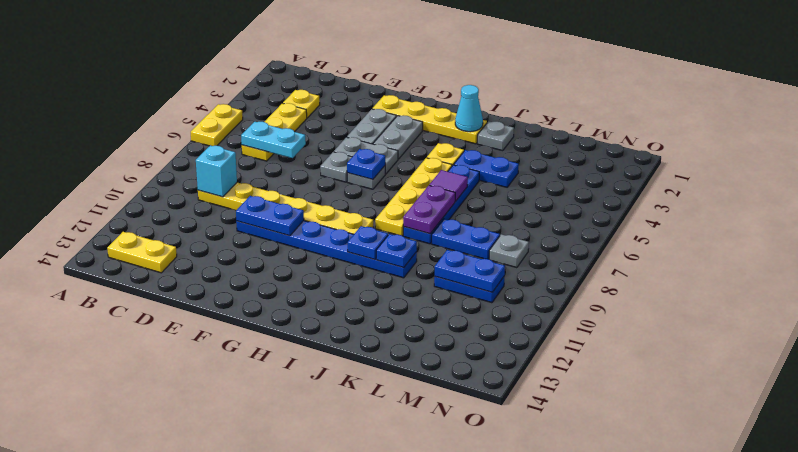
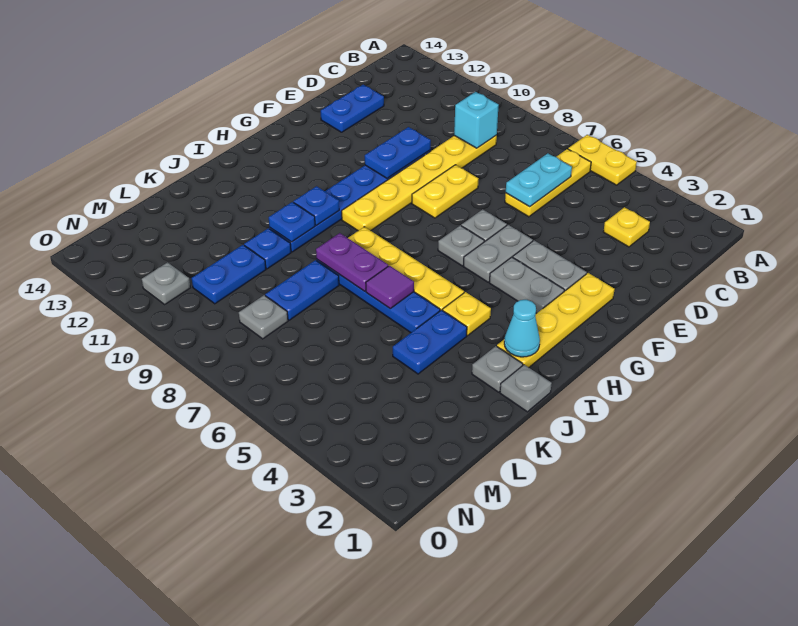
yellow 1x2 plate [107,232,177,273] -> yellow 1x2 plate moved to [412,165,478,218]
yellow 1x3 plate [242,103,307,161] -> yellow 1x3 plate turned to [505,149,591,217]
blue 1x1 plate [347,149,385,180] -> blue 1x1 plate moved to [244,228,291,269]
none -> grey 1x1 plate [500,365,552,412]
blue 1x2 plate [435,250,505,292] -> blue 1x2 plate moved to [321,85,384,132]
none -> grey 1x1 plate [142,262,190,304]

